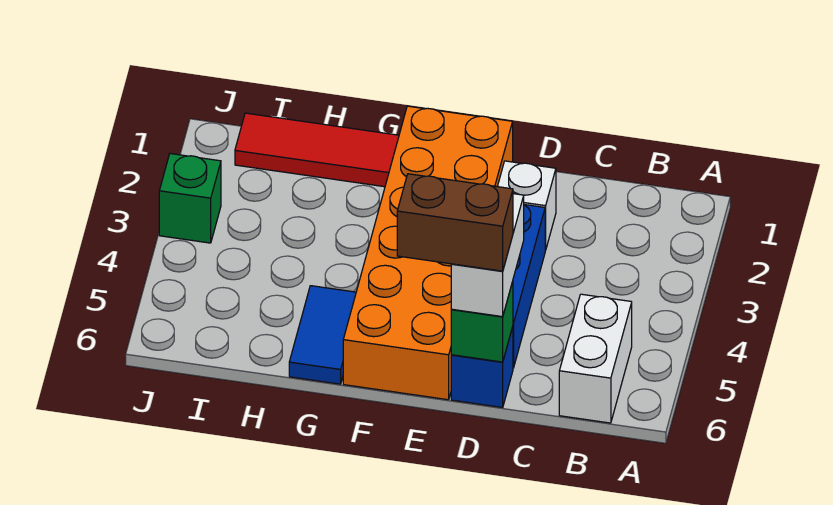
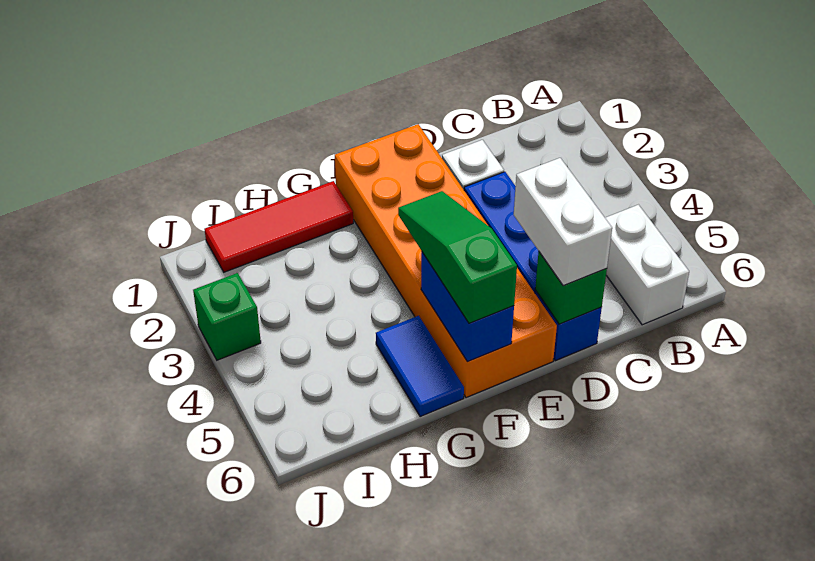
brown 1x2 brick [397,174,513,271] -> none
none -> green 1x3 slope [398,191,517,323]
none -> blue 1x2 brick [421,252,514,361]

